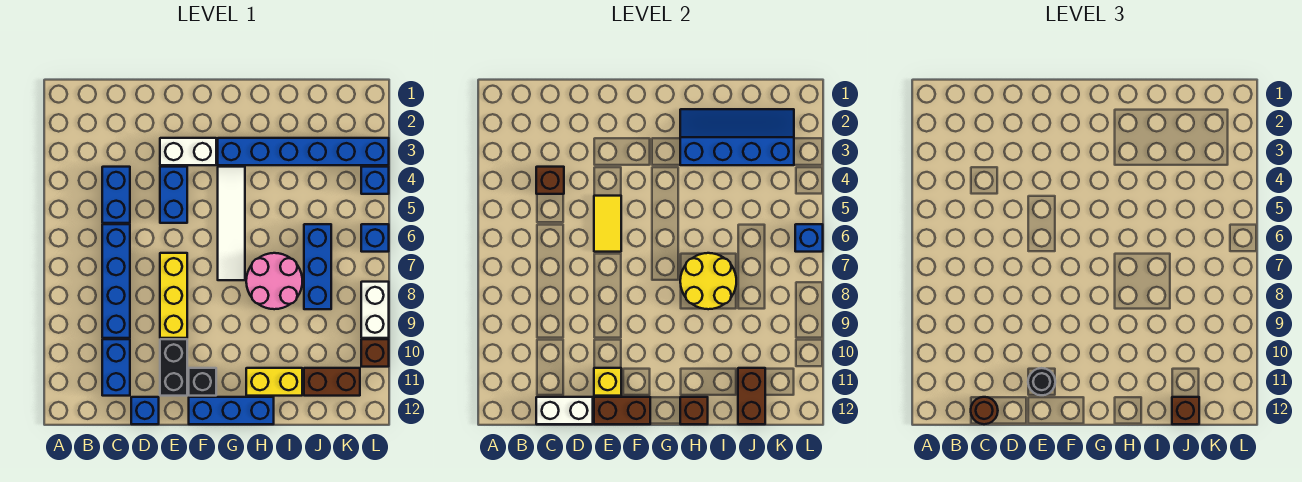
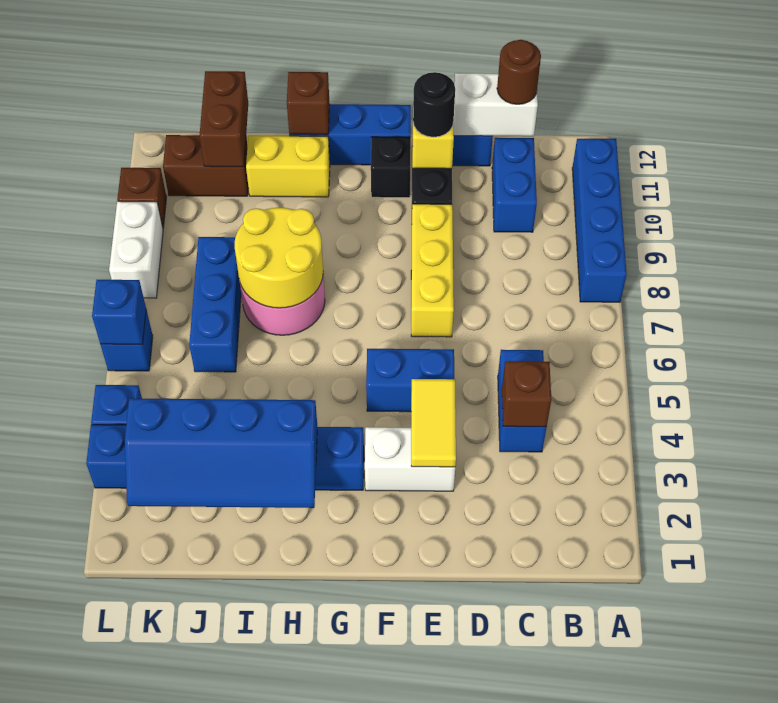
blue 1x4 brick [102,224,130,338] -> blue 1x4 brick moved to [572,139,627,302]
blue 1x2 brick [160,167,187,223] -> blue 1x2 brick turned to [366,349,454,412]
yellow 1x2 tile [594,196,621,252] -> yellow 1x2 tile moved to [411,379,456,467]
brown 1x2 brick [594,397,650,424] -> none
white 1x4 tile [218,167,245,280] -> none
brown 1x1 brick [1172,397,1199,424] -> none

